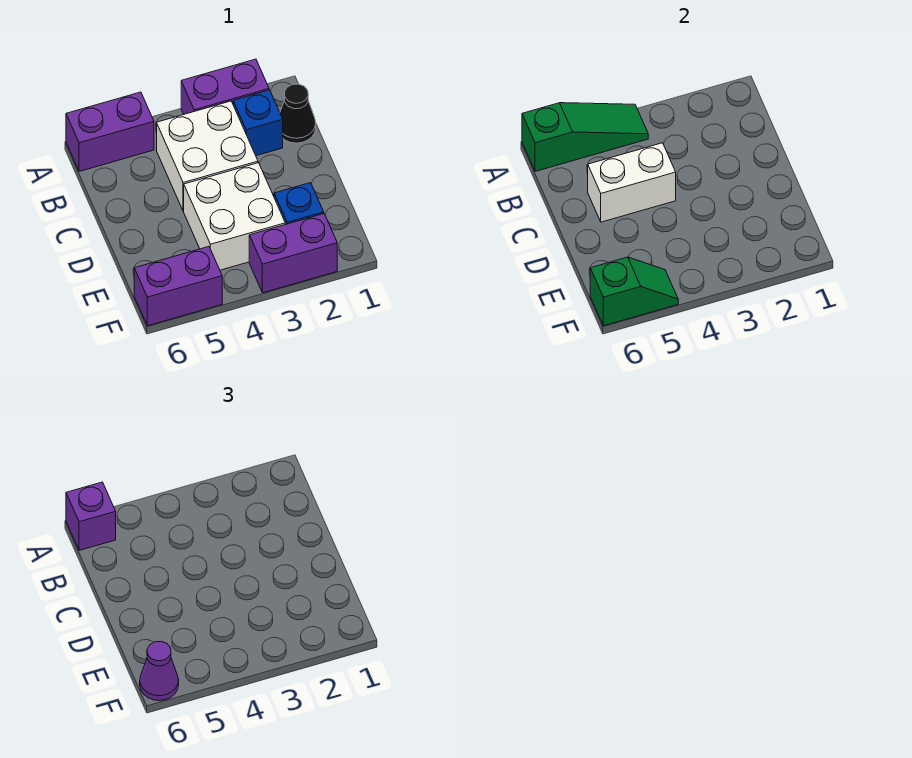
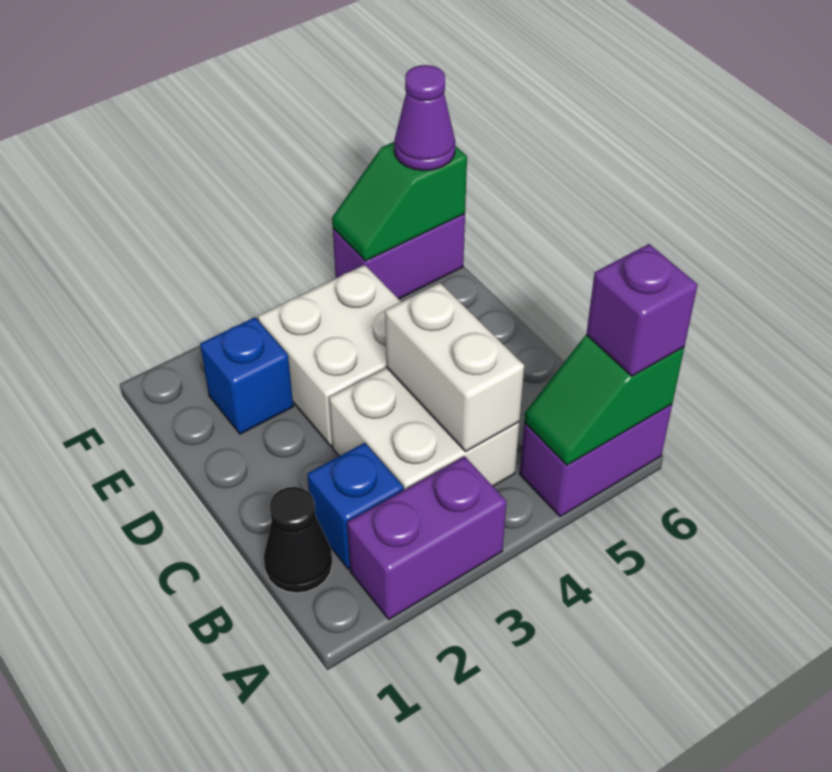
green 1x3 slope [522,103,648,171] -> green 1x2 slope [524,335,684,465]
white 1x2 brick [588,143,676,222] -> white 1x2 brick turned to [385,283,524,452]
purple 1x2 brick [249,214,337,293] -> none

